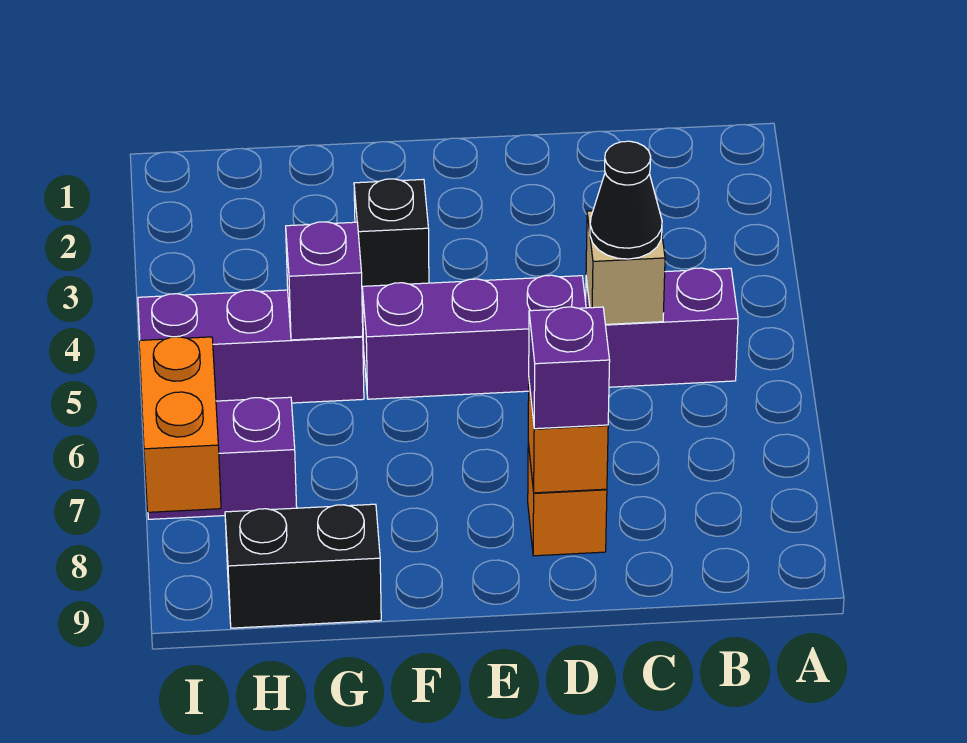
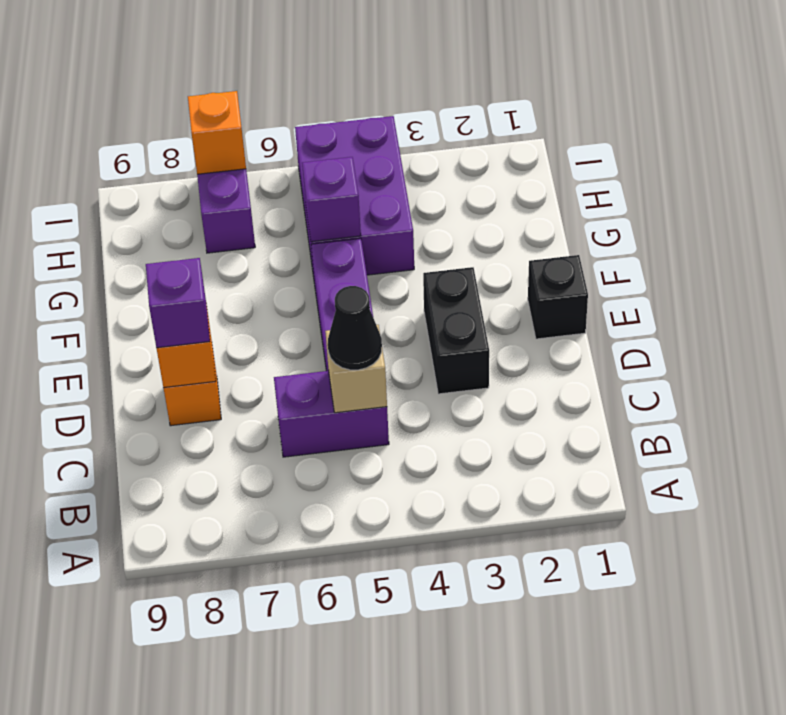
purple 1x2 brick [586,268,738,387] -> purple 1x2 brick turned to [274,371,389,457]
black 1x1 brick [354,179,429,294] -> black 1x1 brick moved to [528,255,588,339]
purple 1x3 brick [138,290,364,403] -> purple 2x3 brick [295,116,414,276]
black 1x2 brick [225,504,381,628] -> black 1x2 brick moved to [423,267,489,394]
orange 1x2 brick [139,337,221,512] -> orange 1x1 brick [188,91,246,174]

